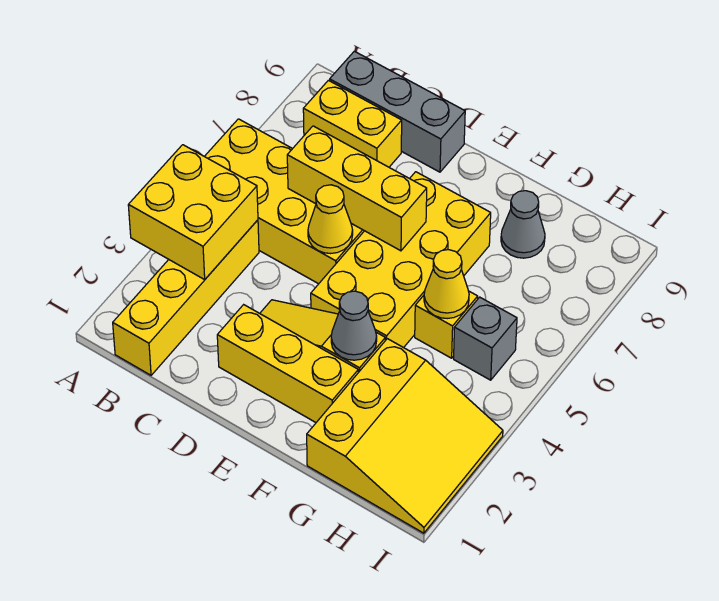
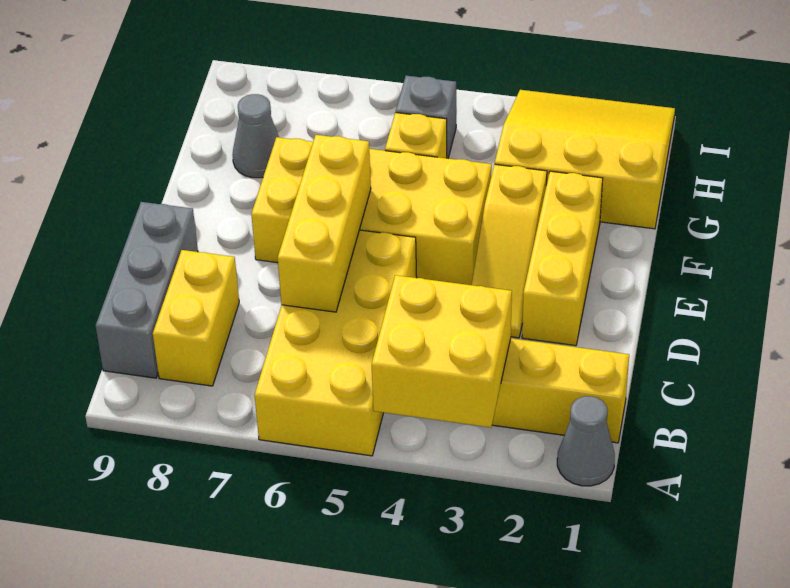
yellow 1x1 cone [308,185,353,254] -> none
grey 1x1 cone [331,291,377,360] -> grey 1x1 cone moved to [557,396,615,486]
yellow 1x1 cone [424,250,469,319] -> none

